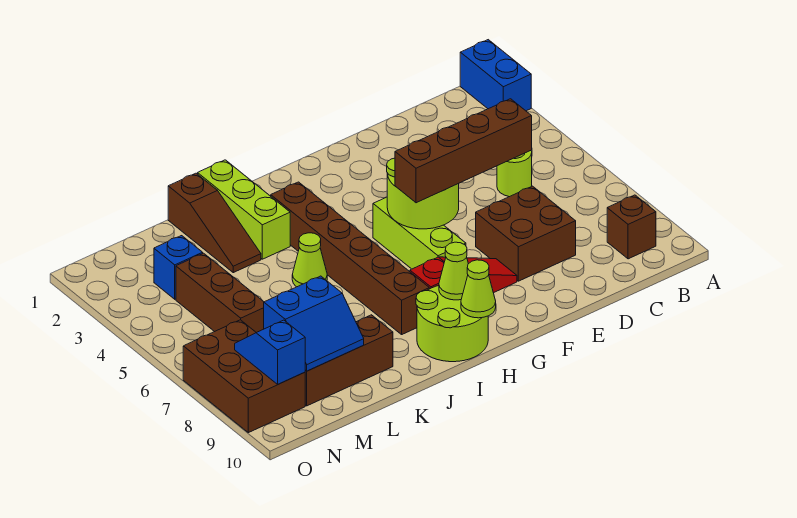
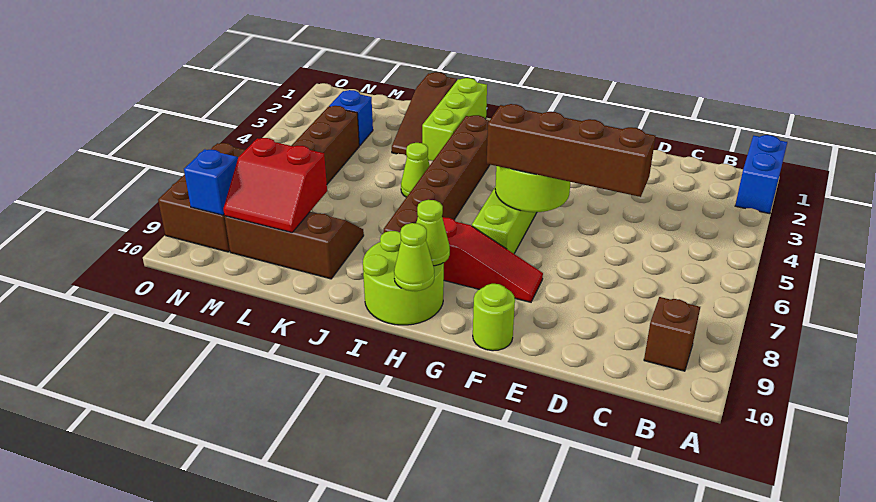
lime 1x1 round brick [497,151,532,197] -> lime 1x1 round brick moved to [473,284,515,351]
brown 2x2 brick [476,186,576,281] -> none
blue 2x2 slope [264,276,364,371] -> red 2x2 slope [223,138,327,233]

